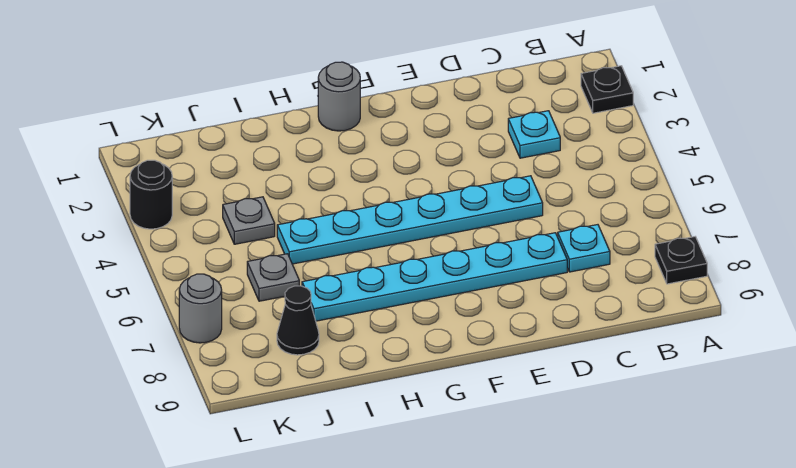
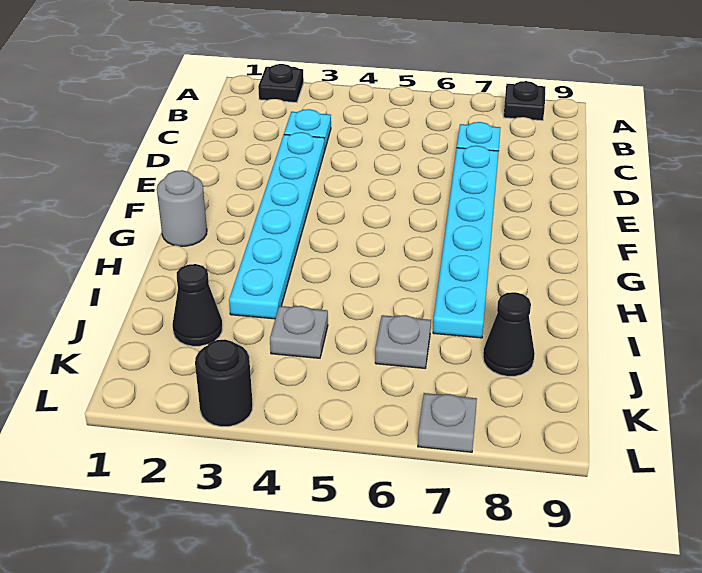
cyan 1x6 plate [277,176,543,264] -> cyan 1x6 plate moved to [229,132,325,319]
none -> black 1x1 cone [173,264,222,346]
grey 1x1 round brick [179,274,222,343] -> grey 1x1 plate [418,393,477,452]

